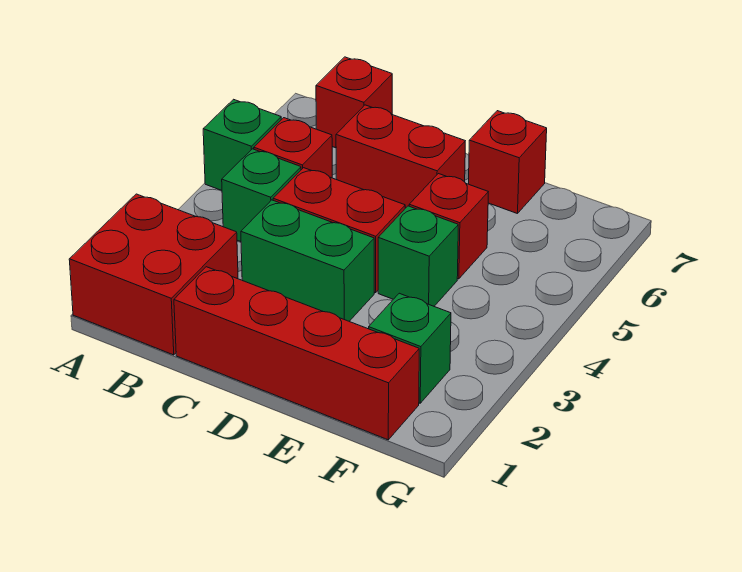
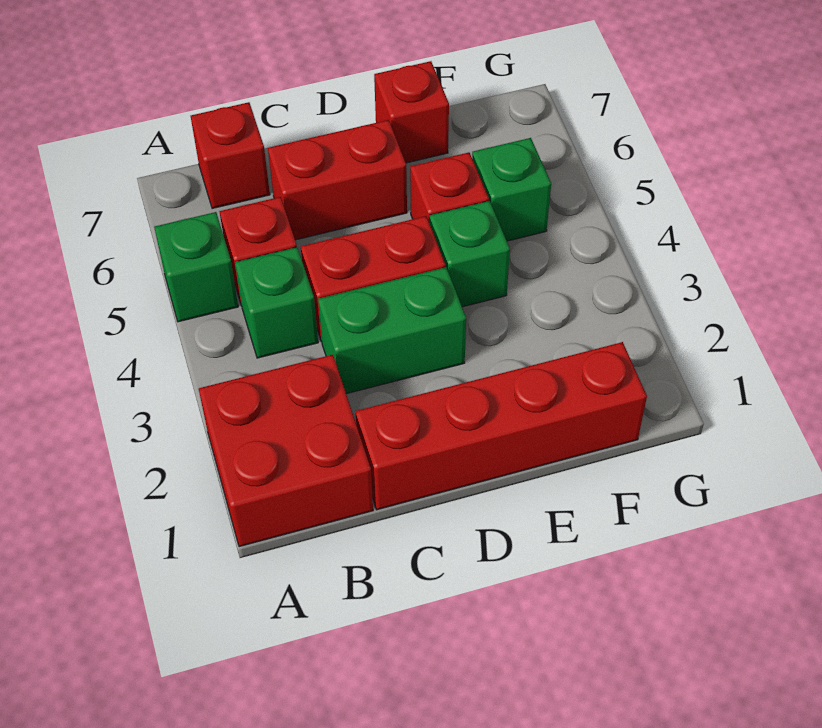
green 1x1 brick [369,293,451,403] -> green 1x1 brick moved to [472,138,551,241]

